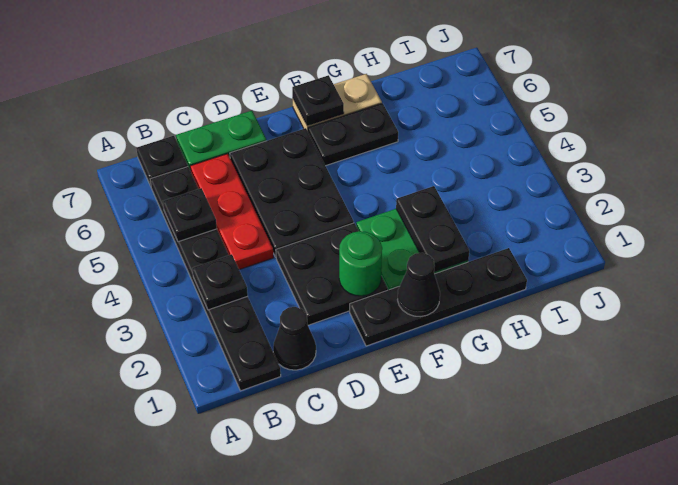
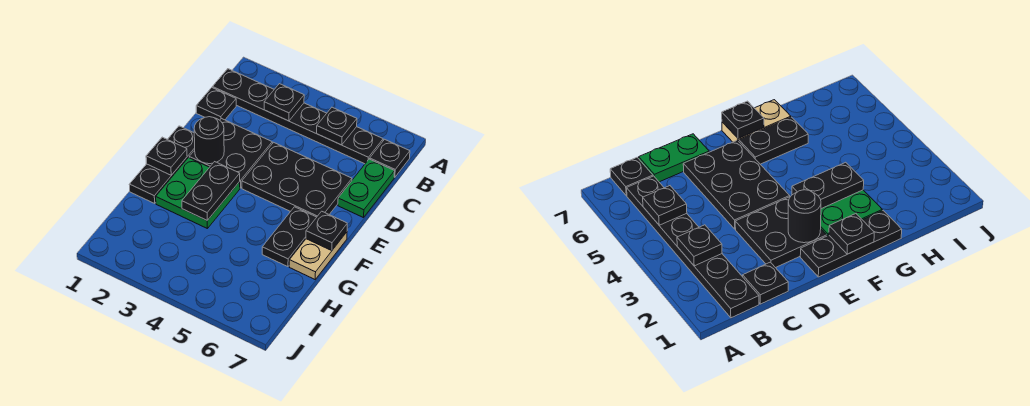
black 1x1 cone [273,307,316,370] -> black 1x1 plate [196,88,236,120]
red 1x3 plate [190,154,274,270] -> none
black 1x4 plate [350,248,527,346] -> black 1x3 plate [129,126,195,203]
green 1x1 round brick [339,231,382,296] -> black 1x1 round brick [194,117,224,164]
black 1x1 cone [398,253,440,317] -> black 1x1 plate [146,137,187,175]
black 1x2 plate [396,186,469,272] -> black 1x2 plate turned to [182,162,240,220]

